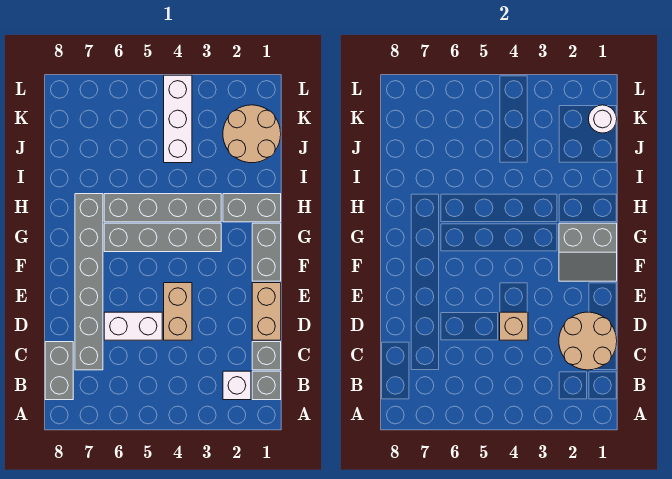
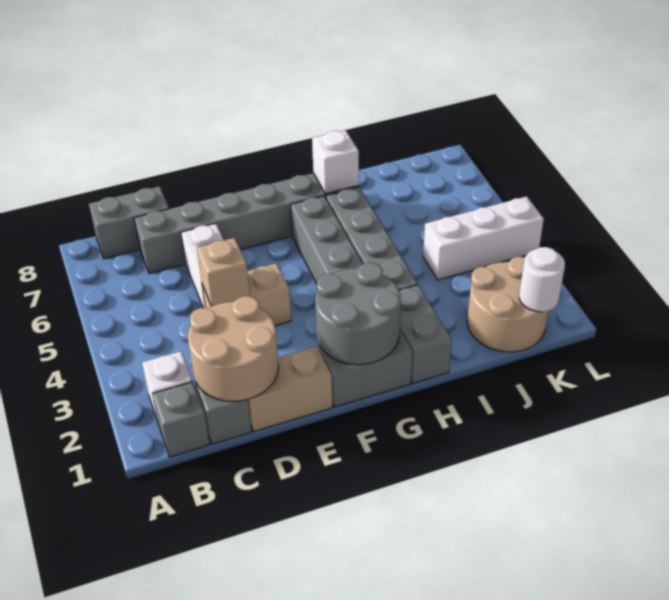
grey 2x2 slope [559,223,617,281] -> grey 2x2 round brick [315,263,401,365]
none -> white 1x1 brick [312,130,359,194]

